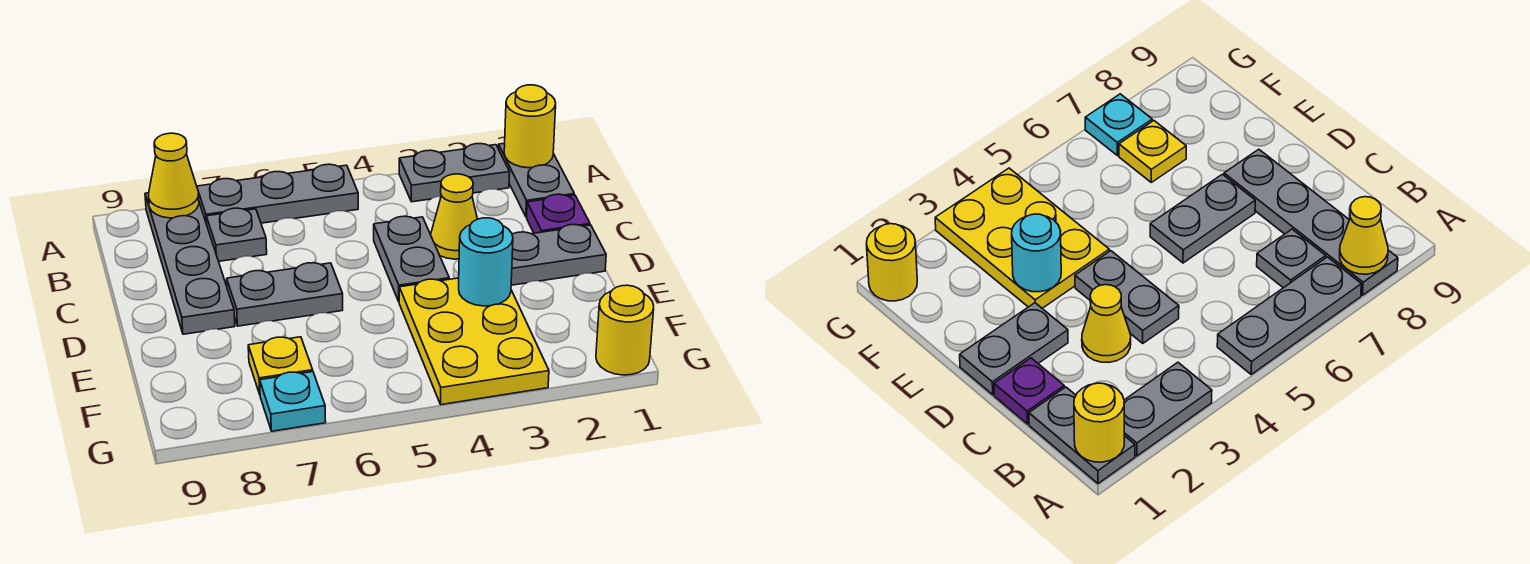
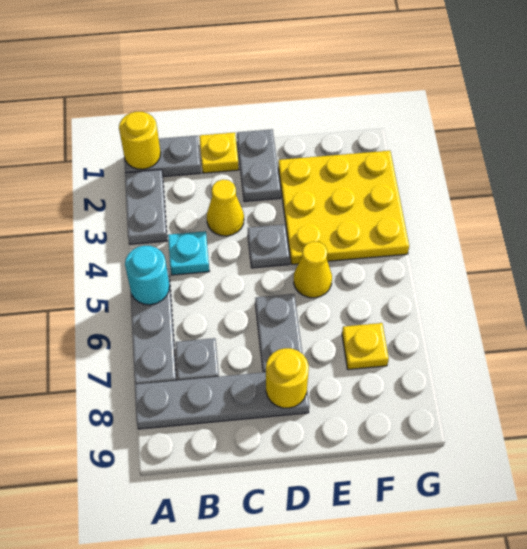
yellow 1x1 cone [149,133,199,218] -> yellow 1x1 cone moved to [294,241,332,298]
purple 1x1 plate [527,194,590,233] -> yellow 1x1 plate [199,132,239,173]
grey 1x2 plate [374,216,449,301] -> grey 1x1 plate [248,225,289,268]
yellow 2x3 plate [399,278,549,405] -> yellow 3x3 plate [278,151,409,265]
cyan 1x1 round brick [459,218,513,306] -> cyan 1x1 round brick moved to [125,246,170,305]
yellow 1x1 round brick [596,285,654,375] -> yellow 1x1 round brick moved to [266,348,309,408]
cyan 1x1 plate [260,372,326,431] -> cyan 1x1 plate moved to [168,231,209,275]

